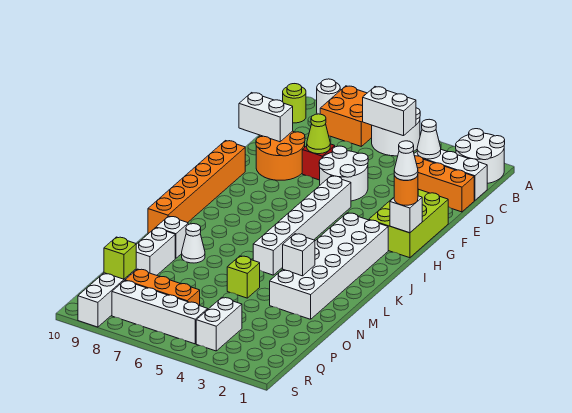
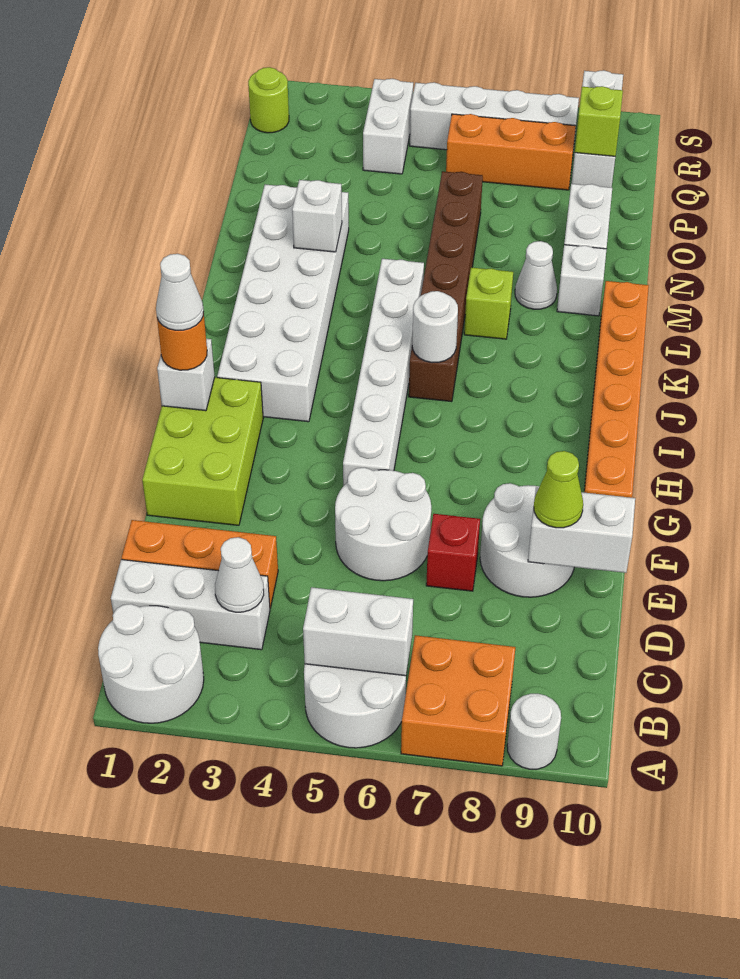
lime 1x1 round brick [283,84,306,123] -> lime 1x1 round brick moved to [248,67,289,133]
lime 1x1 cone [307,114,330,154] -> lime 1x1 cone moved to [534,451,583,528]
orange 2x2 round brick [256,131,305,180] -> white 2x2 round brick [480,483,574,597]
none -> brown 1x6 brick [409,171,483,402]
none -> white 1x1 round brick [412,291,458,363]
lime 1x1 brick [227,256,260,298] -> lime 1x1 brick moved to [464,267,513,339]

